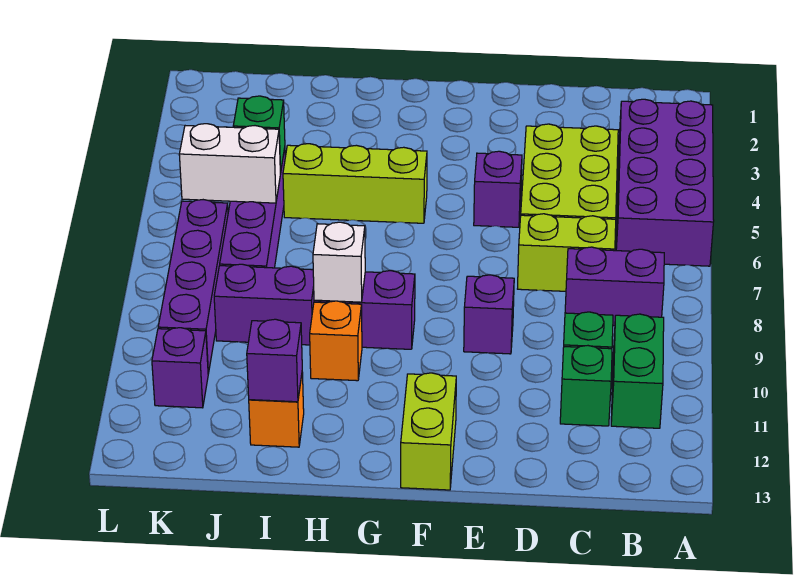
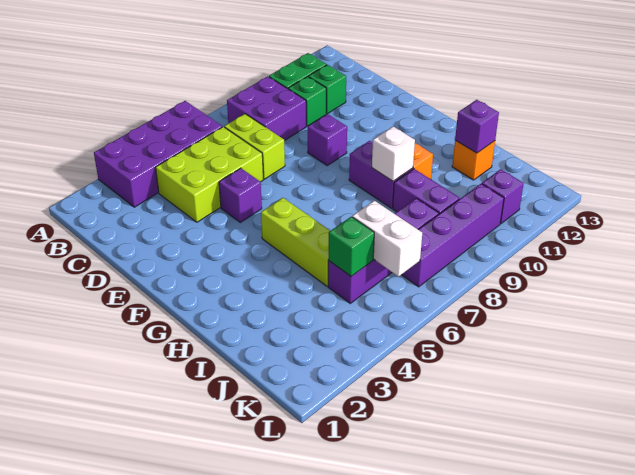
purple 1x2 brick [565,247,664,326] -> purple 2x2 brick [227,76,306,141]
lime 1x2 brick [401,373,456,490] -> none

